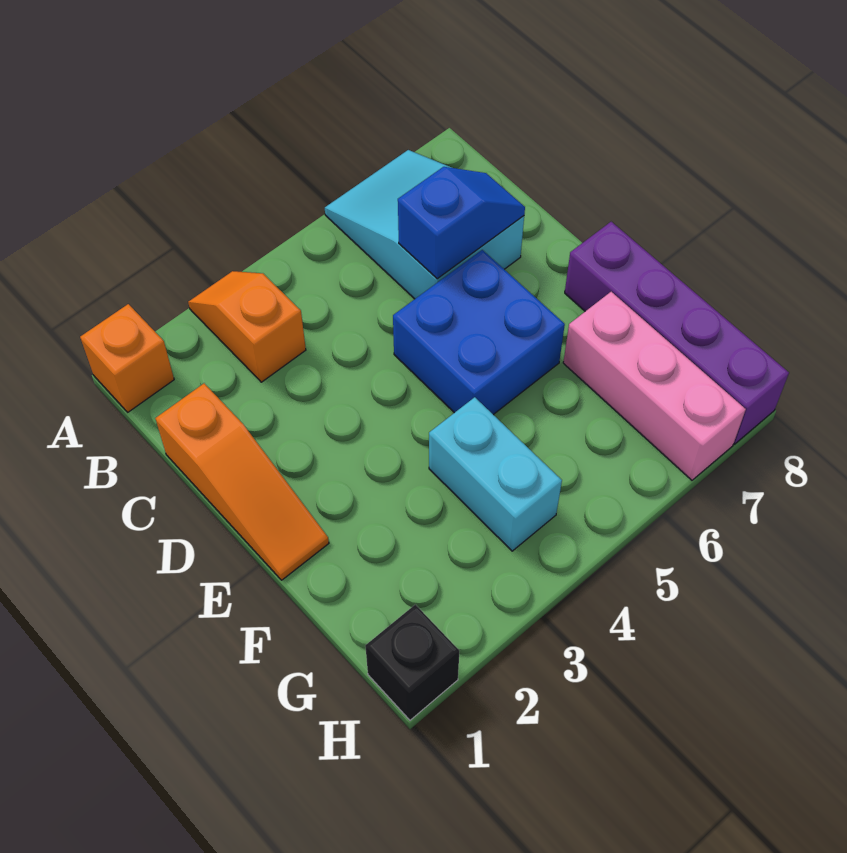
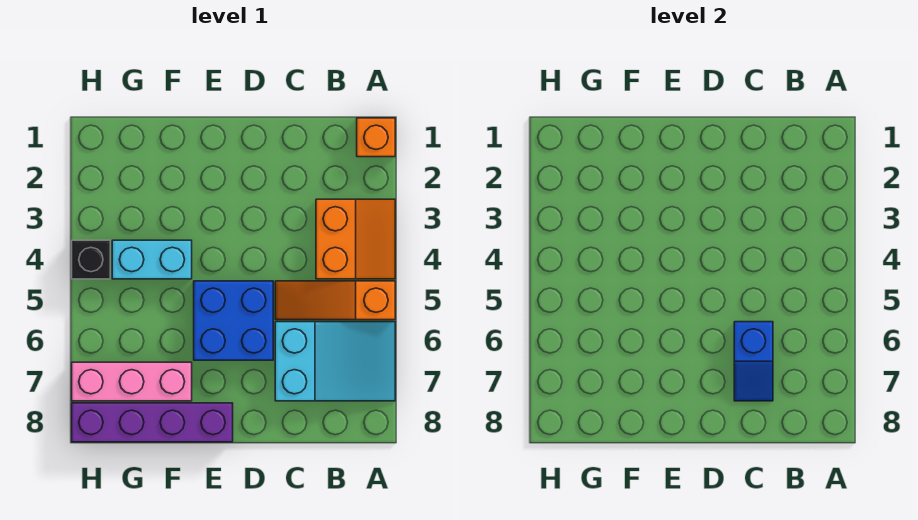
orange 1x2 slope [188,271,306,382] -> orange 2x2 slope [316,199,395,279]
orange 1x3 slope [155,383,329,580] -> orange 1x3 slope moved to [275,281,395,320]
black 1x1 brick [365,604,459,720] -> black 1x1 brick moved to [72,240,110,279]

